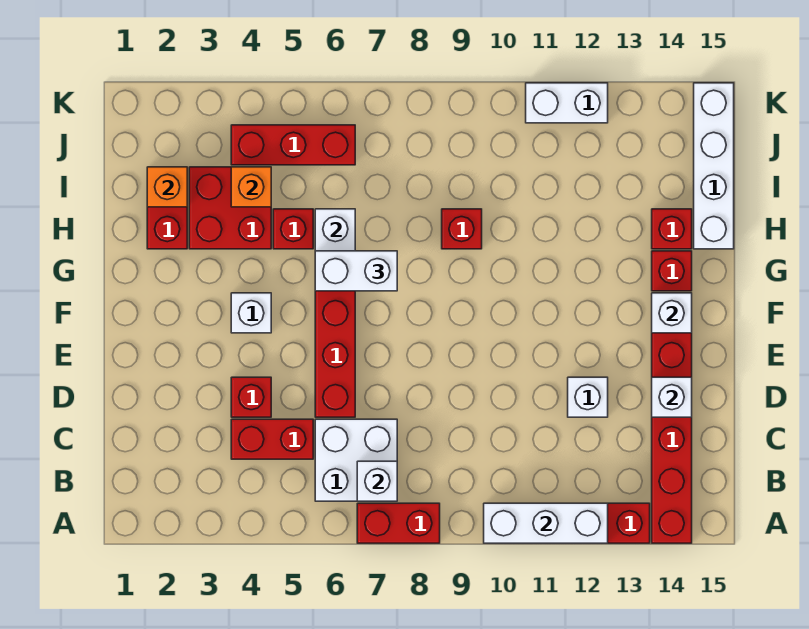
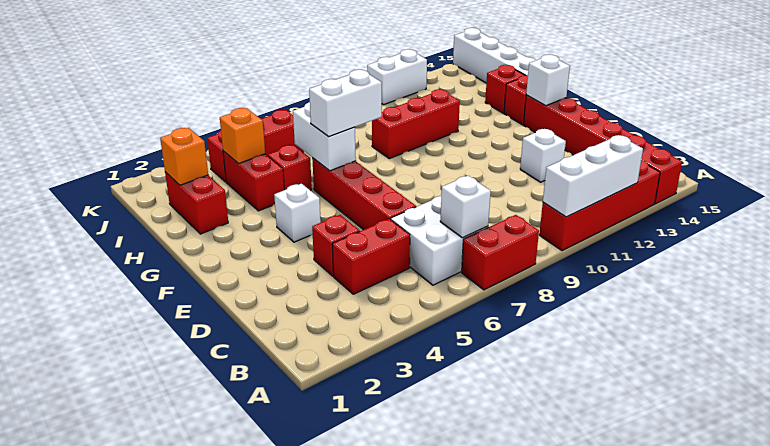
white 1x1 brick [652,377,692,417] -> none
red 2x2 brick [189,167,271,249] -> red 1x2 brick [223,151,284,211]
red 1x1 brick [442,209,482,249] -> red 1x3 brick [372,89,460,159]

